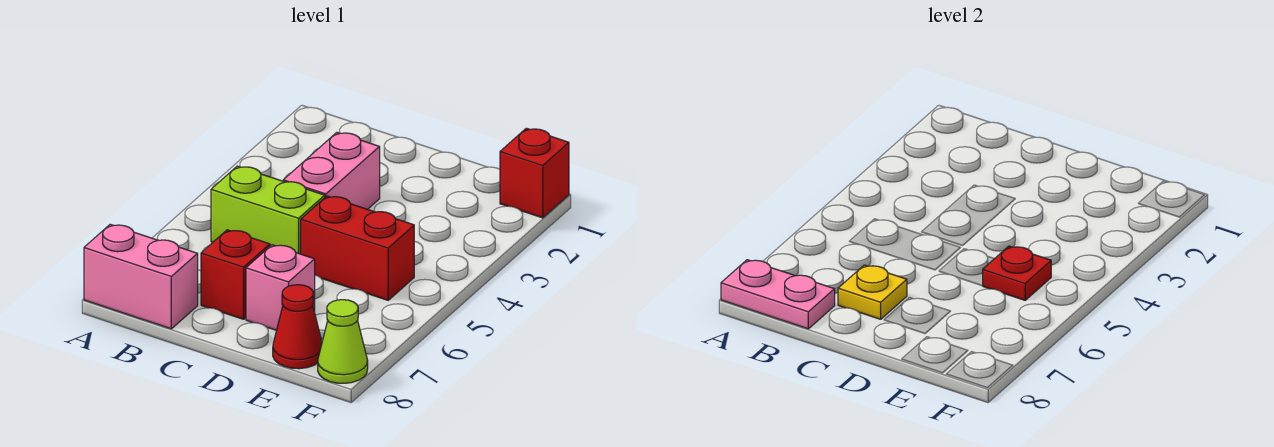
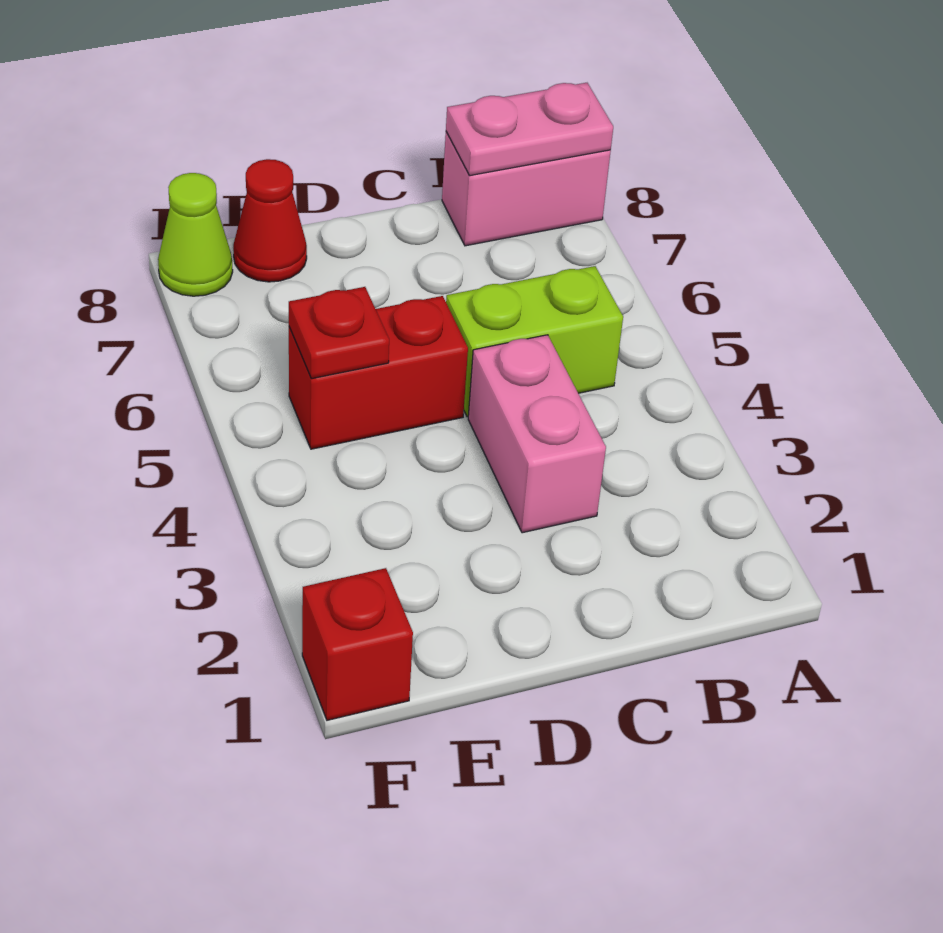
red 1x1 brick [201,230,270,319] -> none
yellow 1x1 plate [838,265,907,319] -> none
pink 1x1 brick [246,245,315,330] -> none

